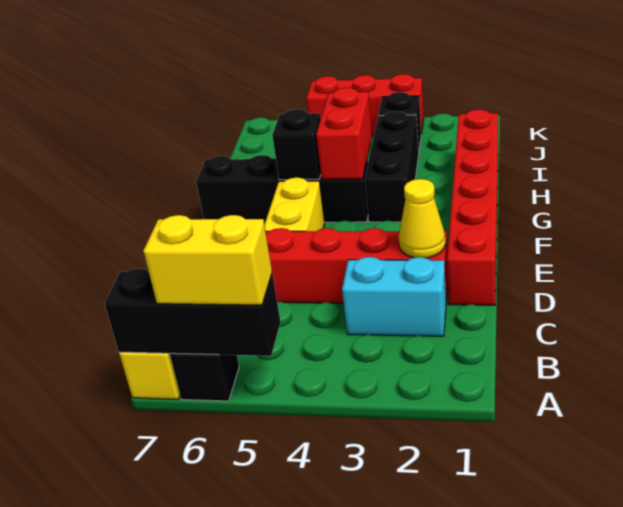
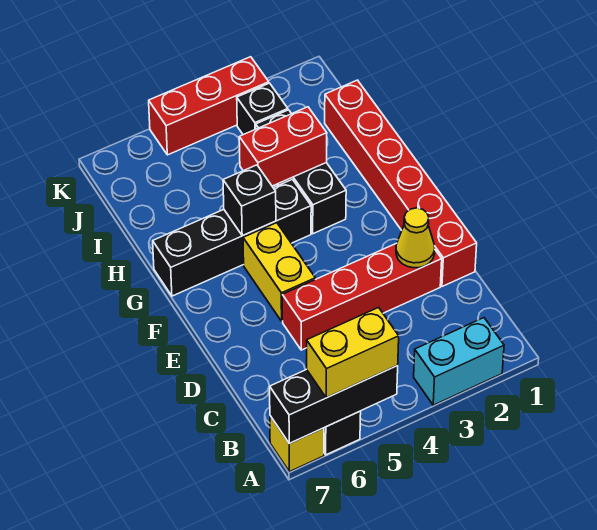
cyan 1x2 brick [342,257,446,336] -> cyan 1x2 brick moved to [414,318,504,405]
red 1x2 brick [316,88,372,179] -> red 1x2 brick turned to [239,107,327,186]

